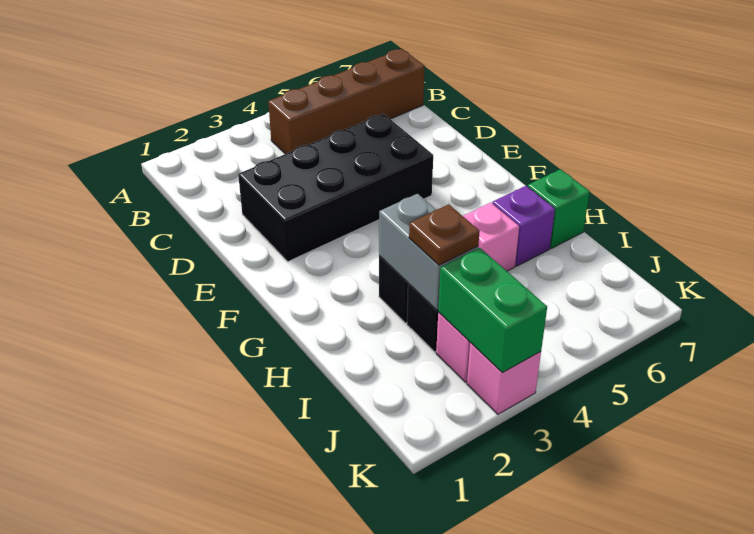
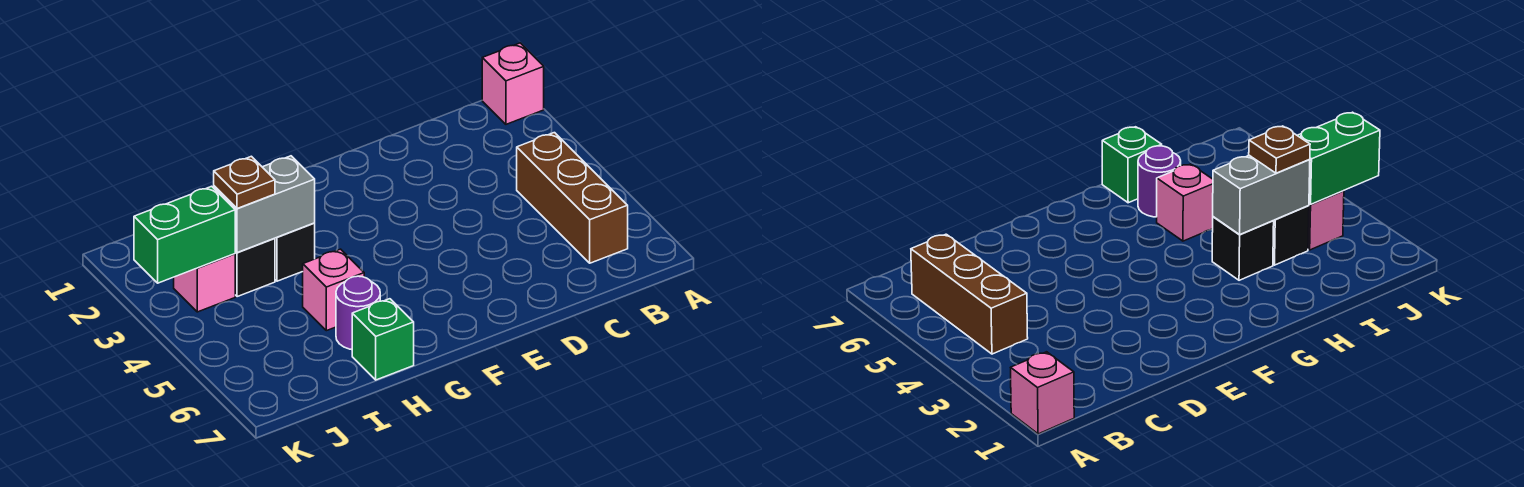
brown 1x4 brick [268,49,425,154] -> brown 1x3 brick [517,133,628,263]
black 2x4 brick [238,114,433,262] -> none
purple 1x1 brick [492,186,555,266] -> purple 1x1 round brick [336,276,380,350]
pink 1x1 brick [467,343,541,414] -> pink 1x1 brick moved to [482,43,544,124]

